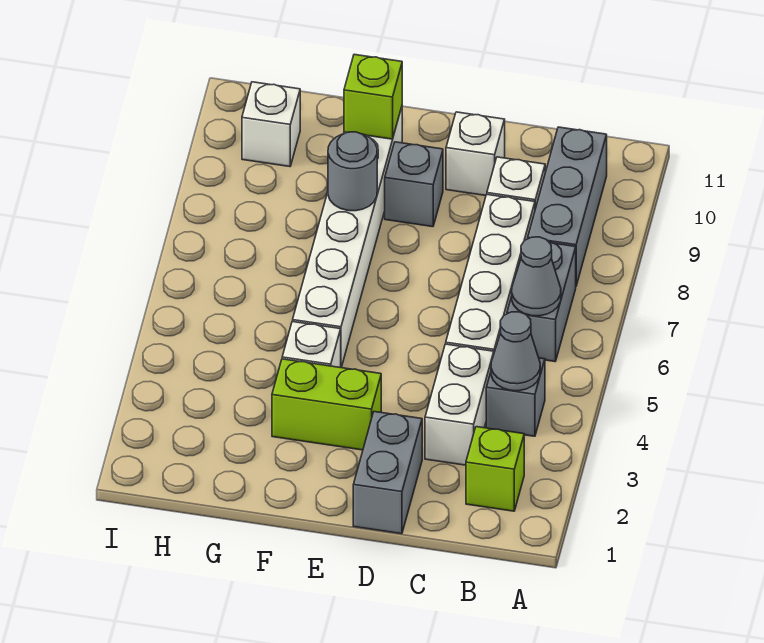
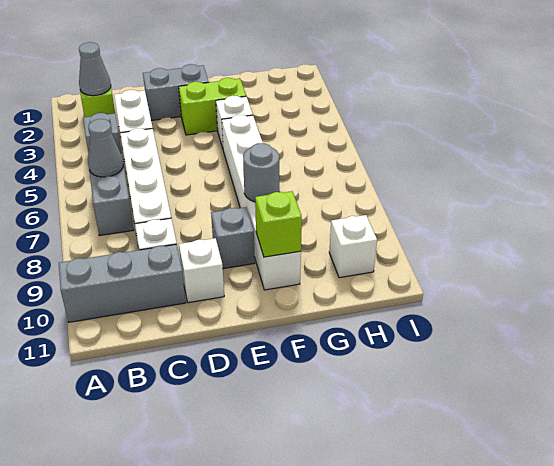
grey 1x1 cone [491,312,540,391] -> grey 1x1 cone moved to [79,42,111,96]
grey 1x3 brick [528,127,607,286] -> grey 1x3 brick turned to [59,244,186,322]
grey 1x2 brick [353,412,422,534] -> grey 1x2 brick turned to [143,64,209,121]

